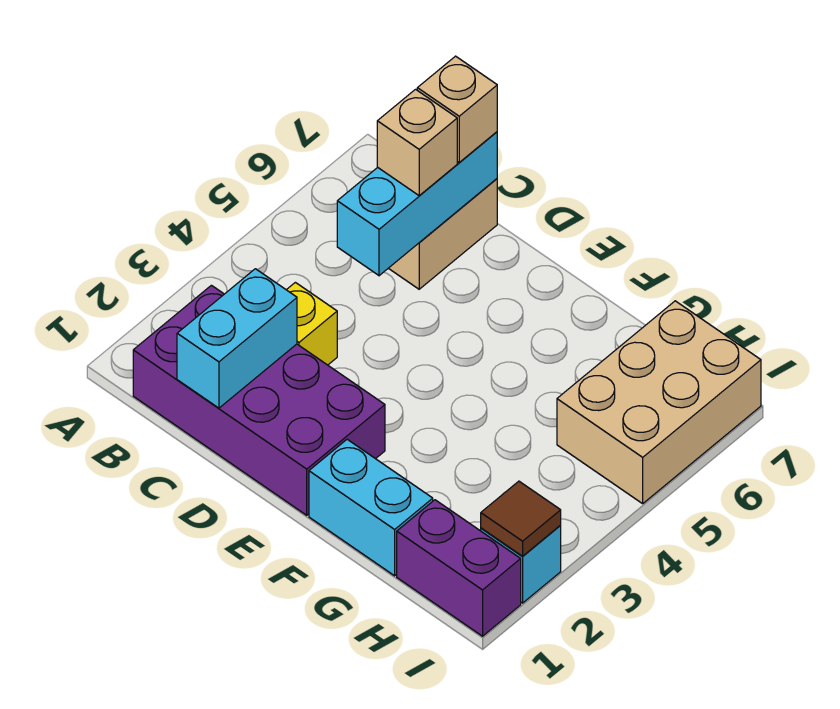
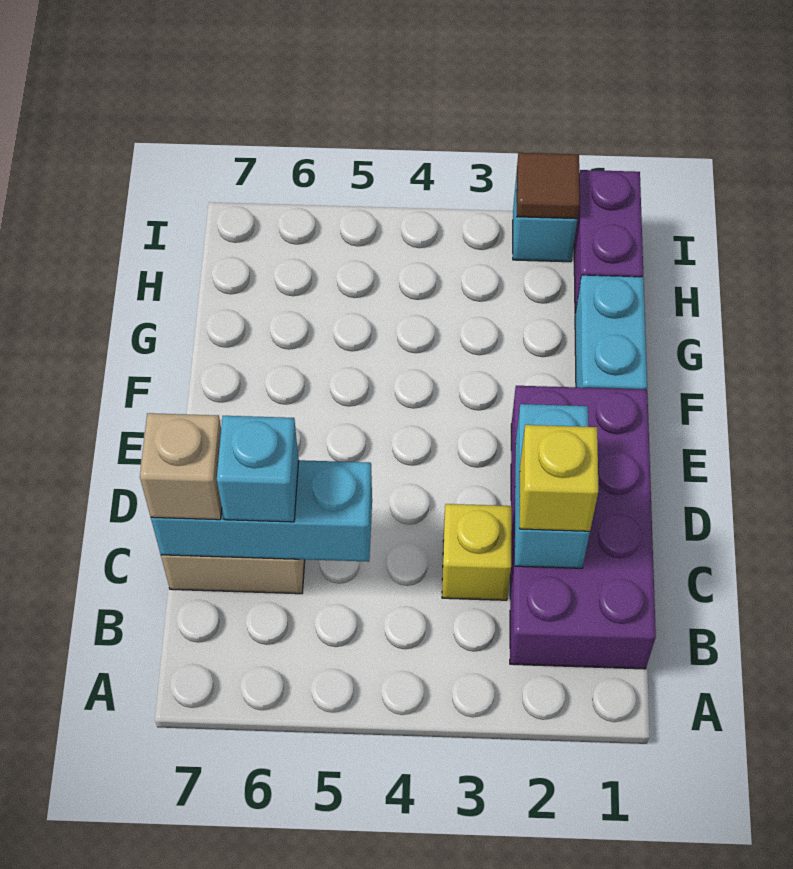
cyan 1x2 brick [177,269,297,408] -> cyan 1x2 brick turned to [515,404,590,568]
none -> yellow 1x1 brick [520,425,598,531]
tan 1x1 brick [377,89,457,196] -> cyan 1x1 brick [217,416,299,522]
tan 2x3 brick [557,301,761,504] -> none

